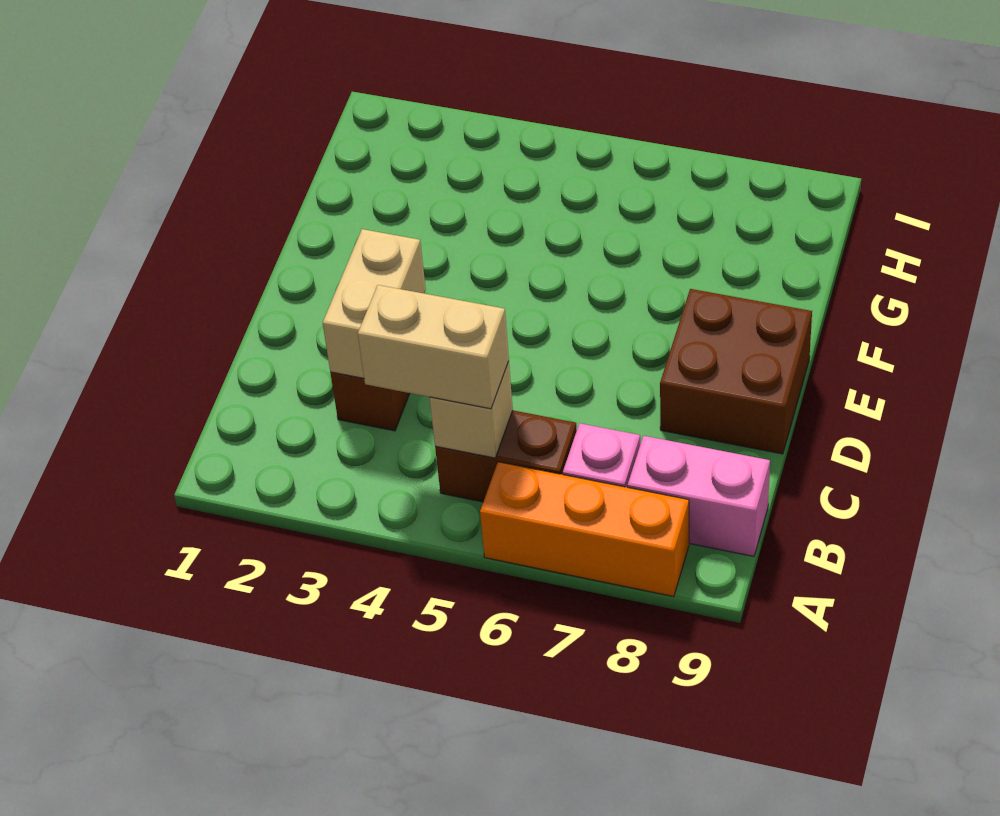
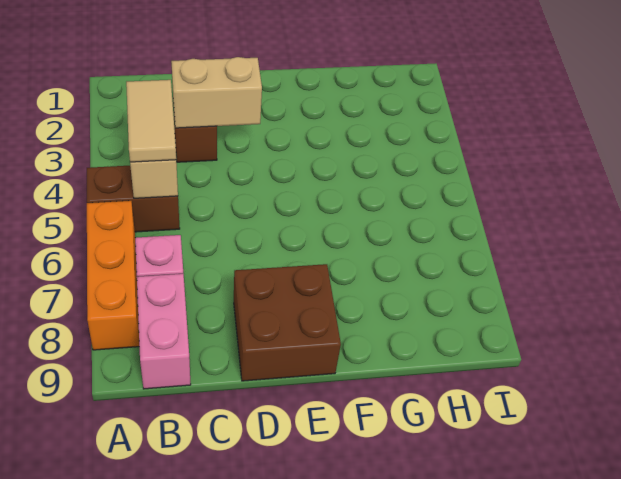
tan 1x2 brick [358,285,509,409] -> tan 1x2 tile [126,80,176,162]
brown 1x2 brick [435,410,577,502] -> brown 1x2 brick turned to [87,166,180,232]

